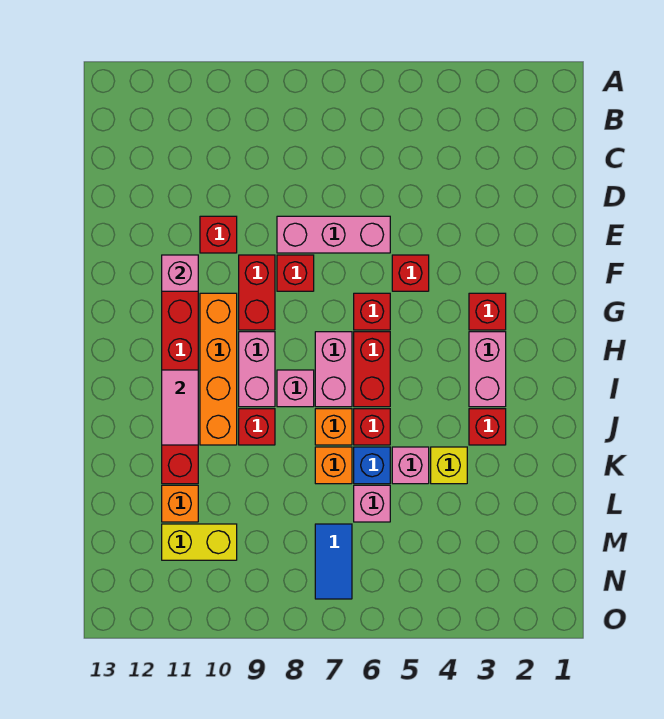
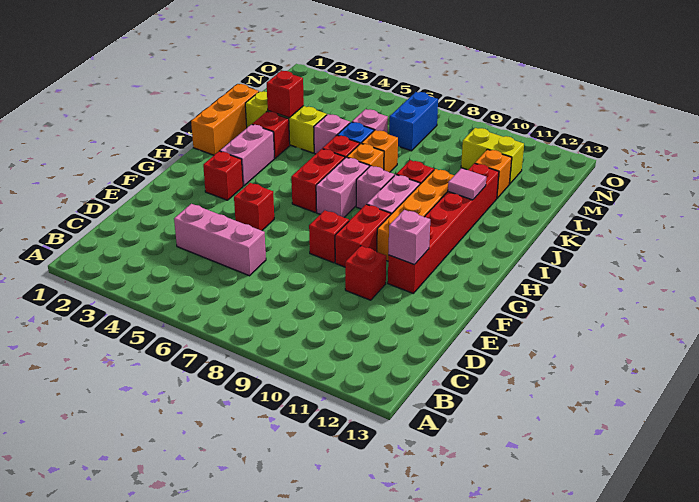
pink 1x3 brick [277,216,390,253] -> pink 1x3 brick moved to [174,204,266,276]
red 1x1 brick [354,293,390,330] -> red 1x1 brick moved to [267,71,304,118]
none -> orange 1x3 brick [191,84,259,155]
pink 1x2 tile [162,370,198,445] -> pink 1x1 tile [448,168,486,200]
yellow 1x1 brick [431,447,467,484] -> yellow 1x3 brick [245,91,327,153]
blue 1x2 tile [315,524,352,599] -> blue 1x2 brick [389,92,438,151]

